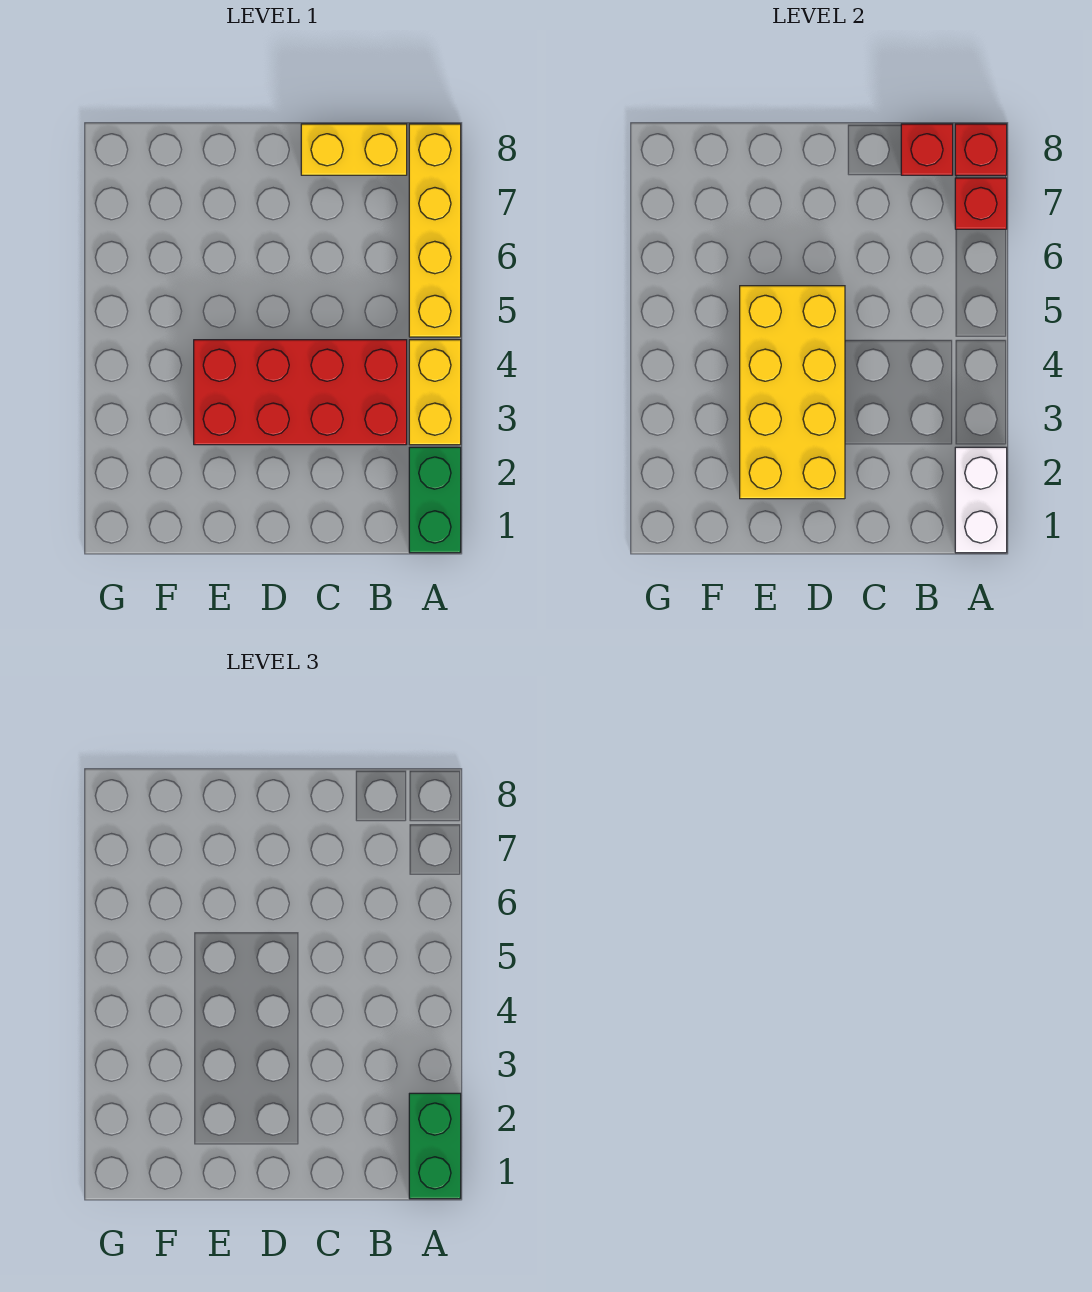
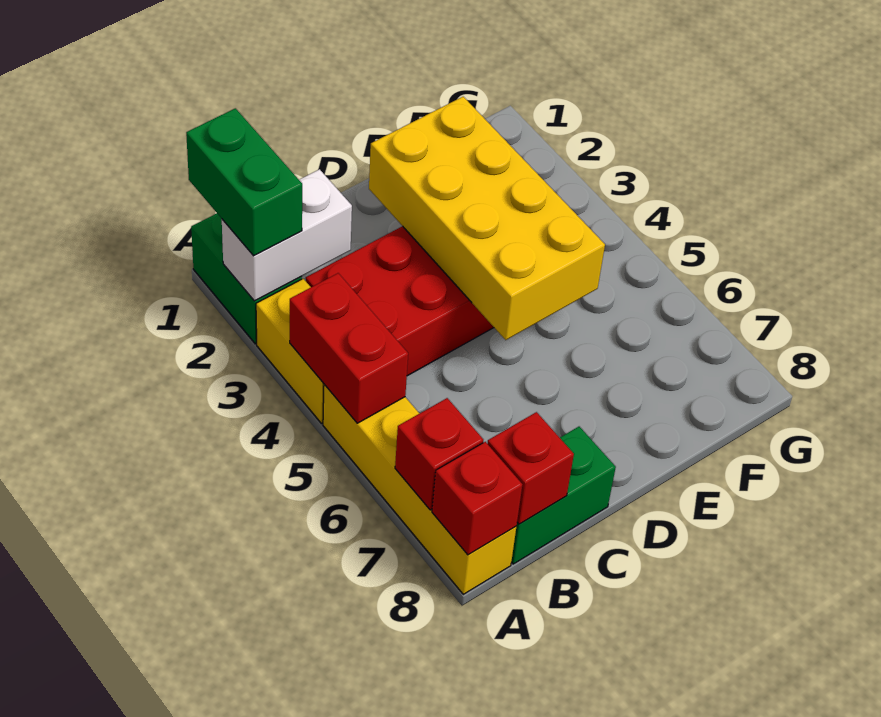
white 1x2 brick [955,447,1007,553] -> white 1x2 brick turned to [222,169,352,301]
none -> red 1x2 brick [290,273,408,423]
yellow 1x2 brick [301,124,407,175] -> green 1x2 brick [511,427,616,564]

